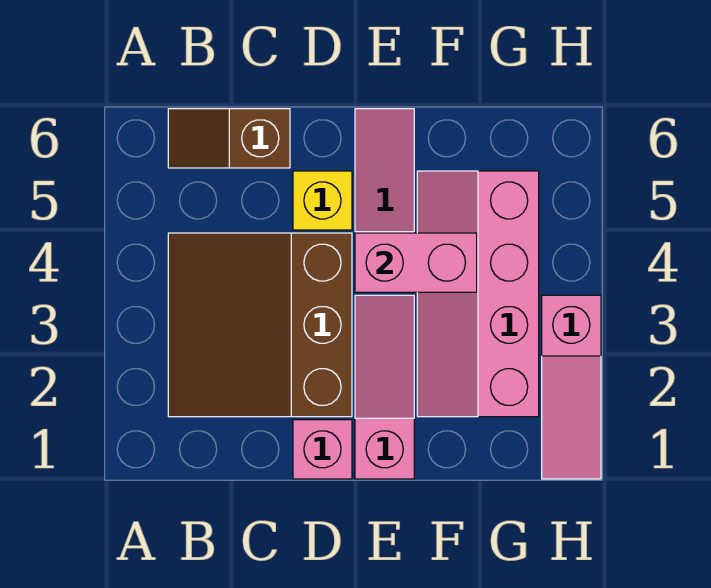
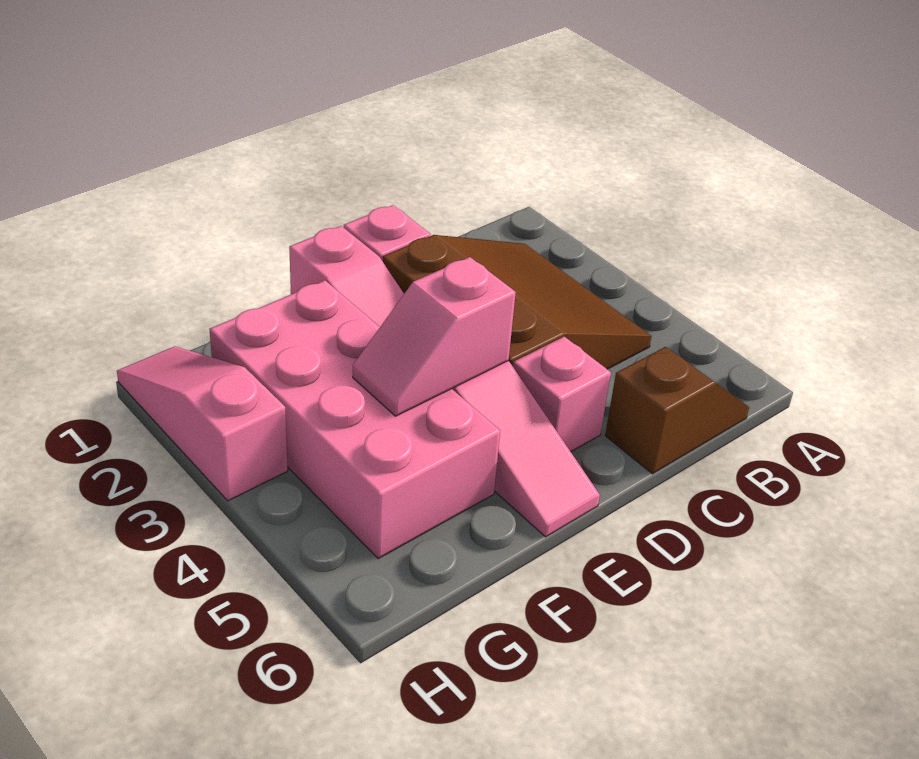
yellow 1x1 brick [293,171,352,230] -> pink 1x1 brick [513,337,611,452]
pink 1x2 brick [355,233,477,292] -> pink 1x2 slope [353,257,516,416]
pink 2x4 slope [417,171,539,417] -> pink 2x4 brick [210,281,500,559]

